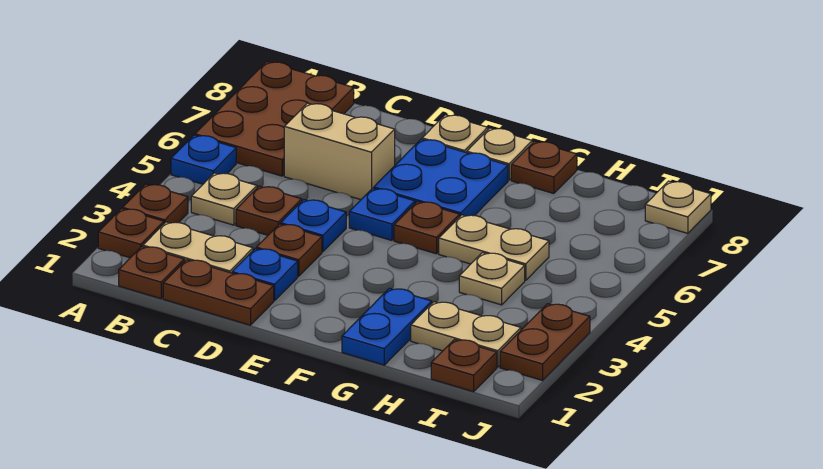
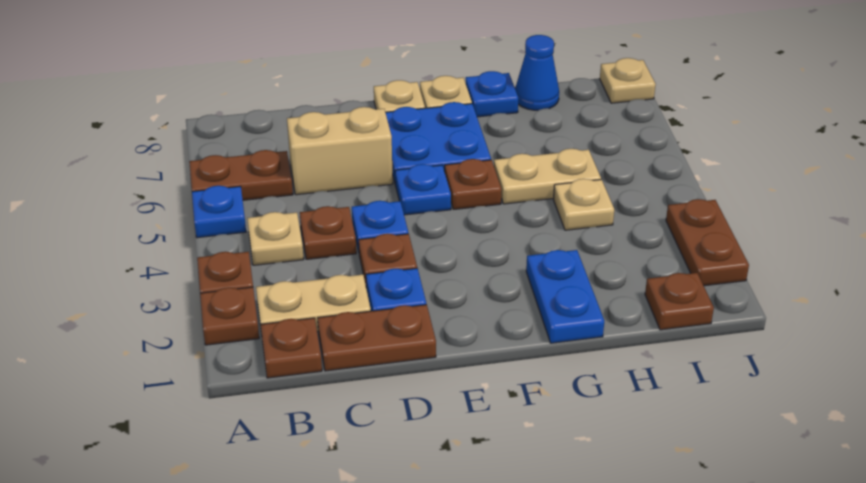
brown 2x3 plate [195,62,354,176] -> brown 1x2 plate [189,150,293,200]
brown 1x1 plate [511,141,577,194] -> blue 1x1 plate [466,71,518,117]
tan 1x2 plate [411,302,521,367] -> none
none -> blue 1x1 cone [515,35,559,110]

